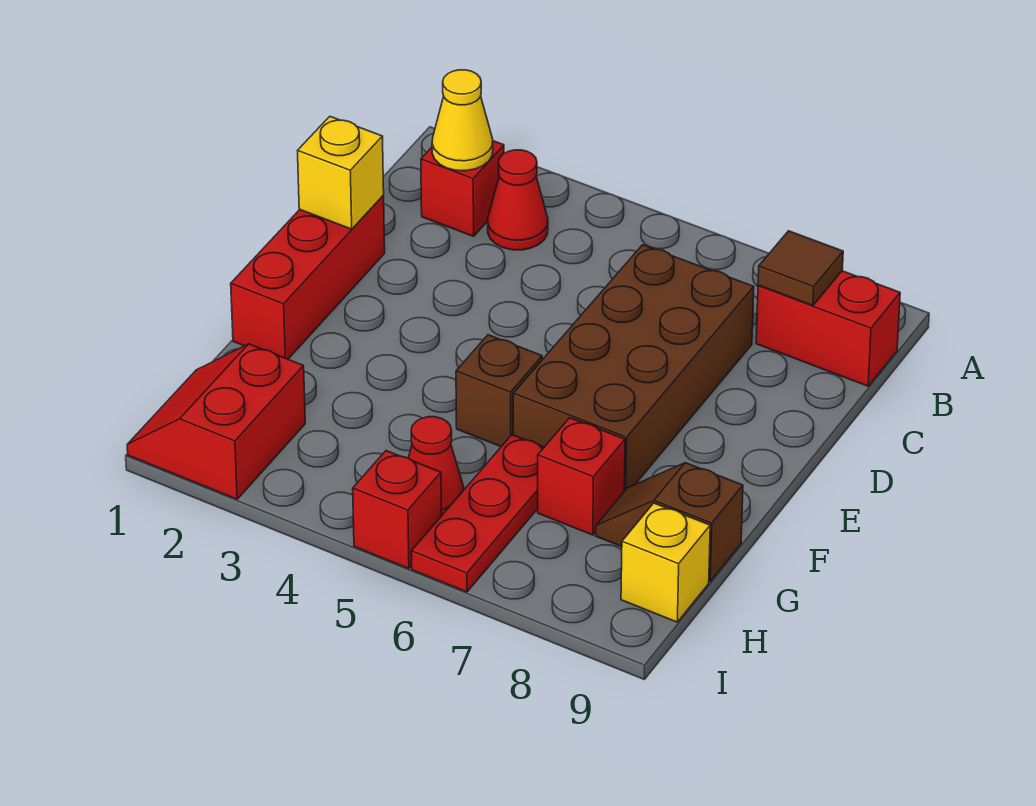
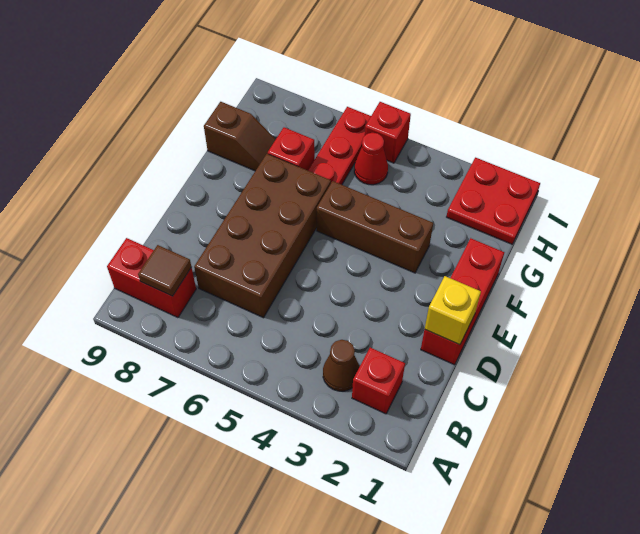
yellow 1x1 cone [432,70,493,171] -> none
red 1x1 cone [488,150,548,250] -> brown 1x1 cone [323,340,360,391]
brown 1x1 brick [456,335,542,446] -> brown 1x3 brick [317,181,433,273]
red 2x2 slope [127,344,305,499] -> red 2x2 plate [447,158,540,244]
yellow 1x1 brick [621,503,710,622] -> none

